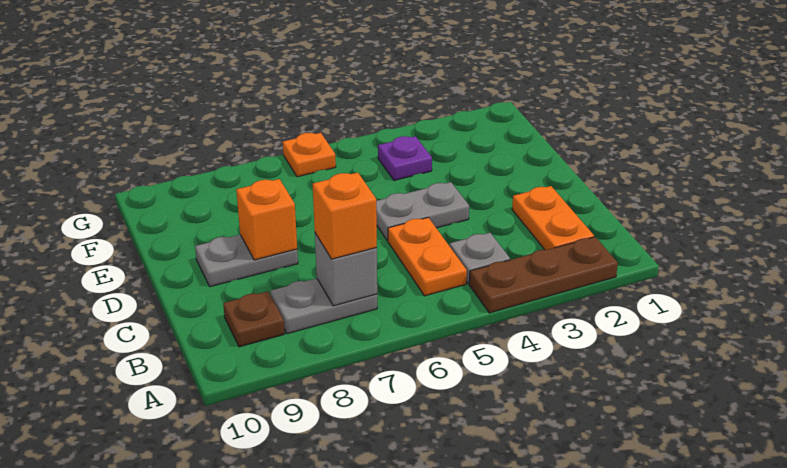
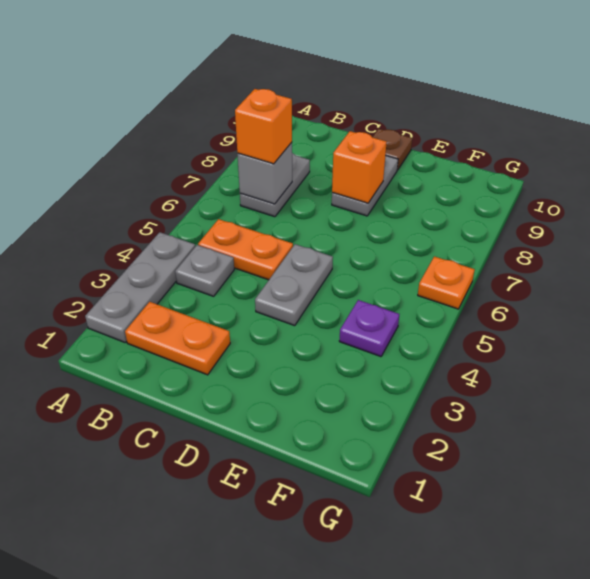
brown 1x3 plate [469,237,618,313] -> grey 1x3 plate [85,232,195,342]
brown 1x1 plate [223,291,285,347] -> brown 1x1 plate moved to [372,129,412,170]

